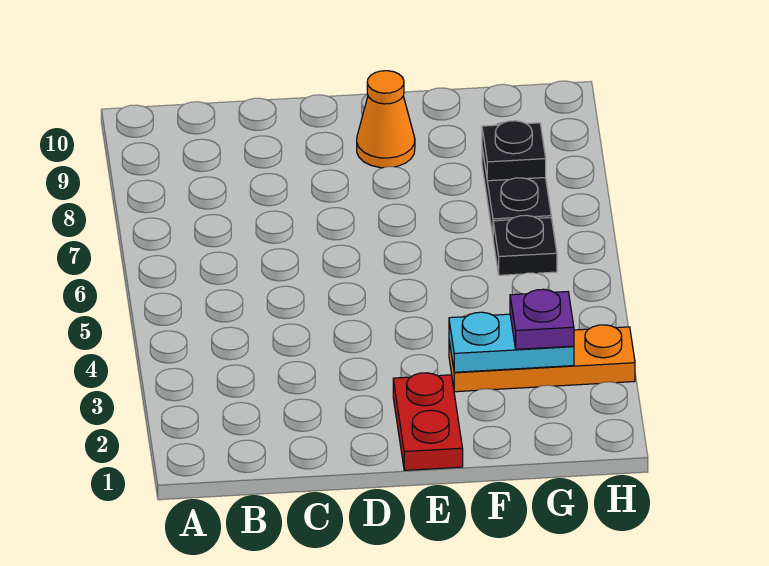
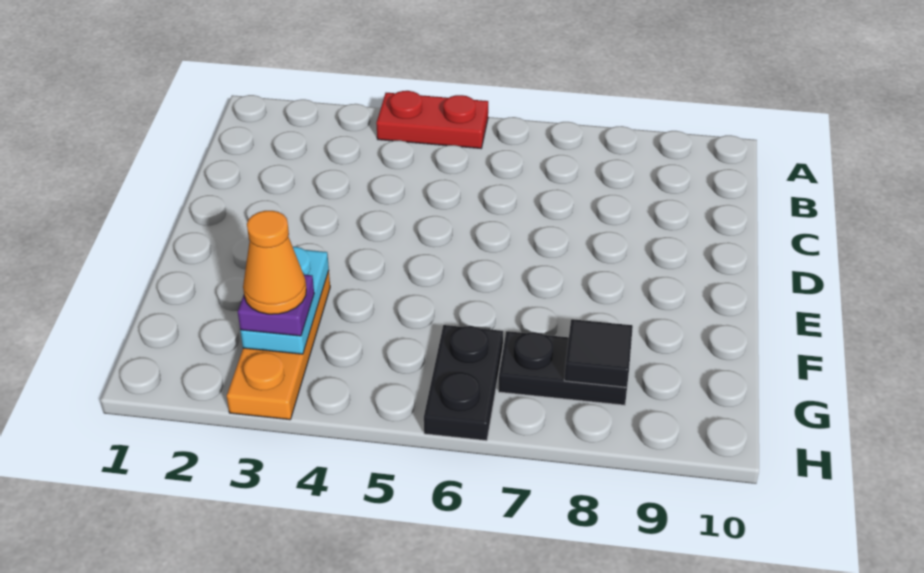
red 1x2 plate [393,373,463,470] -> red 1x2 plate moved to [376,91,488,148]
orange 1x1 cone [357,71,415,168] -> orange 1x1 cone moved to [243,211,306,314]
black 1x1 plate [493,215,557,275] -> black 1x2 plate [424,325,503,441]
black 1x1 plate [482,121,546,181] -> black 1x1 tile [564,319,633,387]

